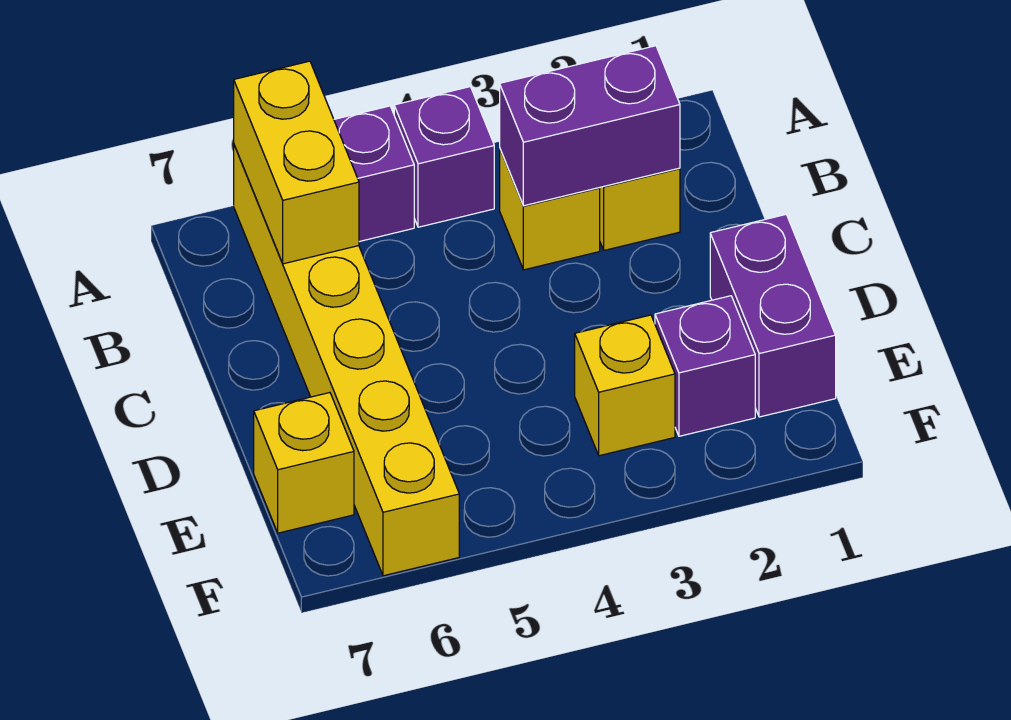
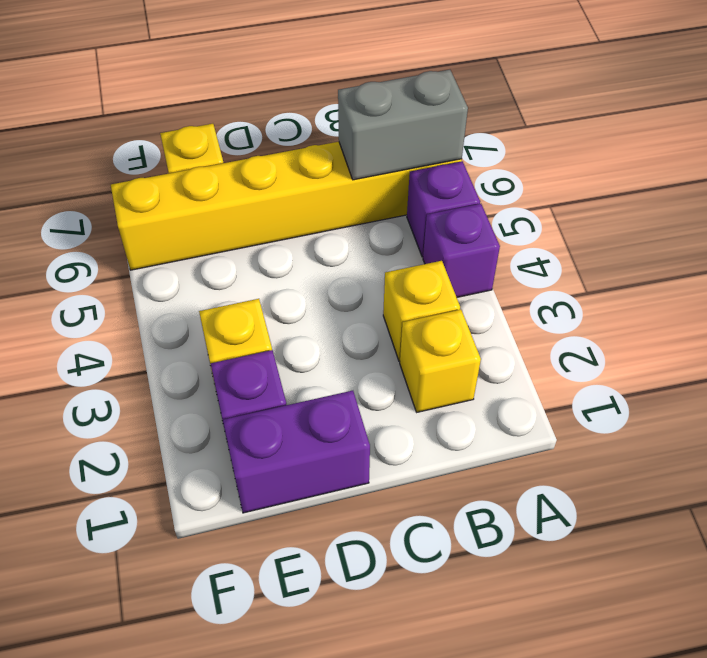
yellow 1x2 brick [234,61,359,264] -> grey 1x2 brick [338,70,468,180]
purple 1x2 brick [500,46,680,206] -> none

